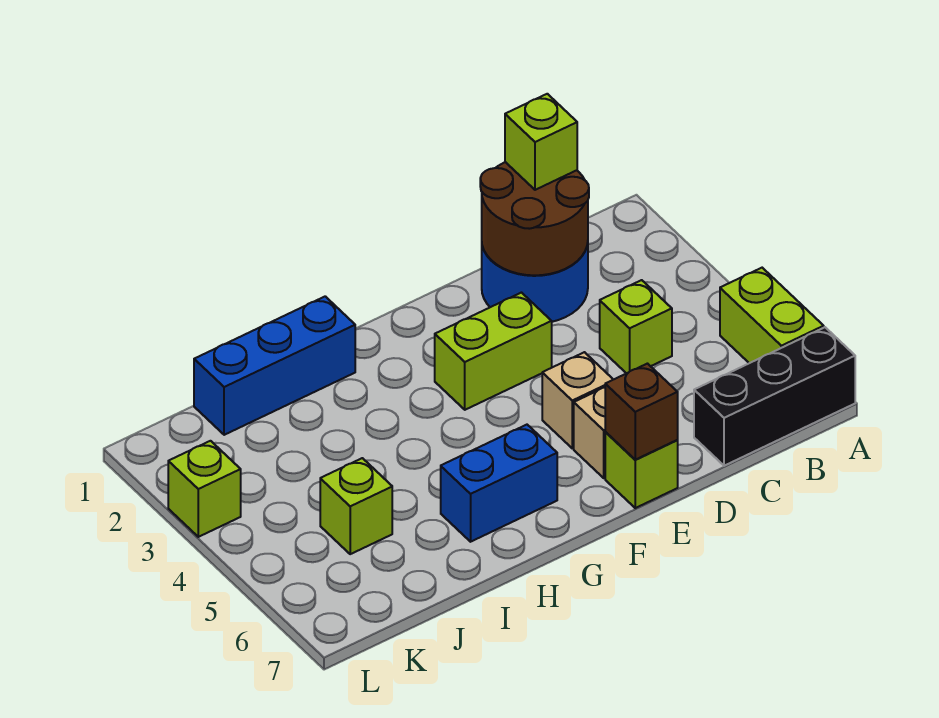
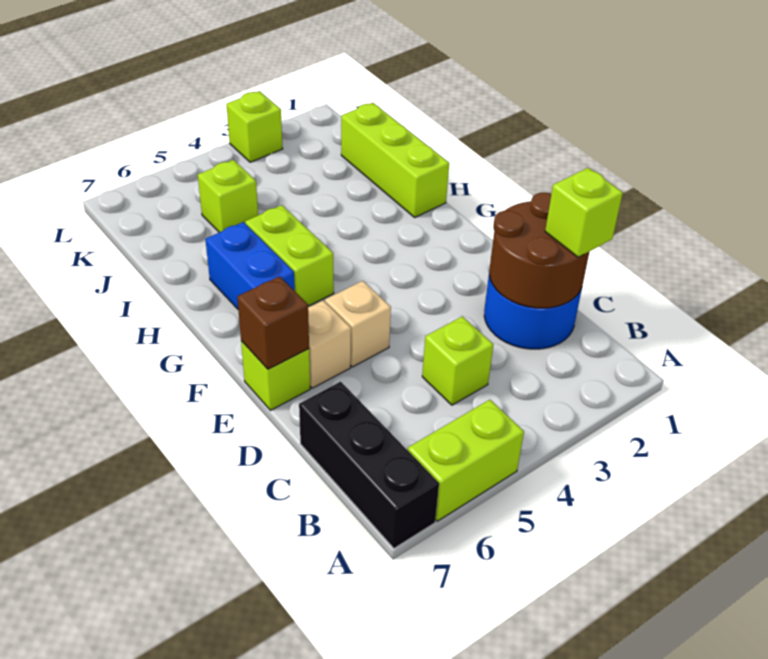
lime 1x2 brick [435,293,552,410] -> lime 1x2 brick moved to [245,205,334,306]
blue 1x3 brick [194,296,355,435] -> lime 1x3 brick [341,103,449,217]

